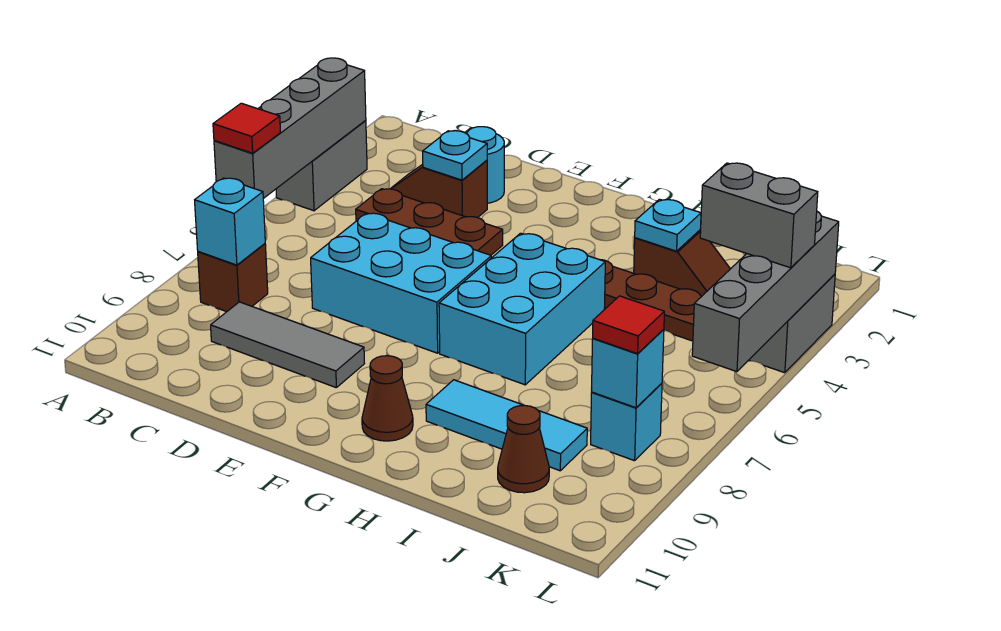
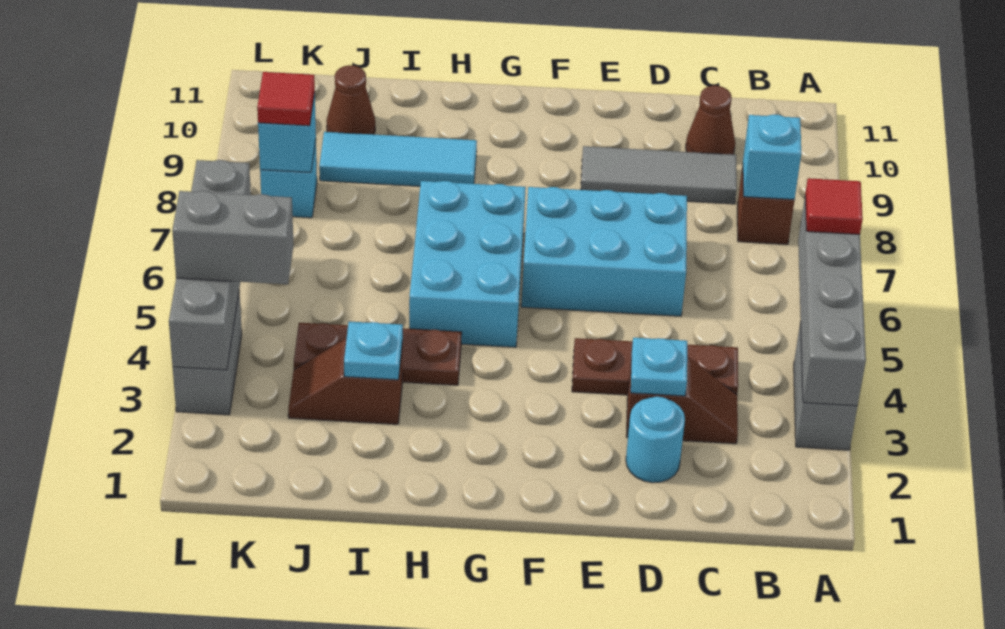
brown 1x1 cone [362,356,413,441] -> brown 1x1 cone moved to [686,86,735,155]

